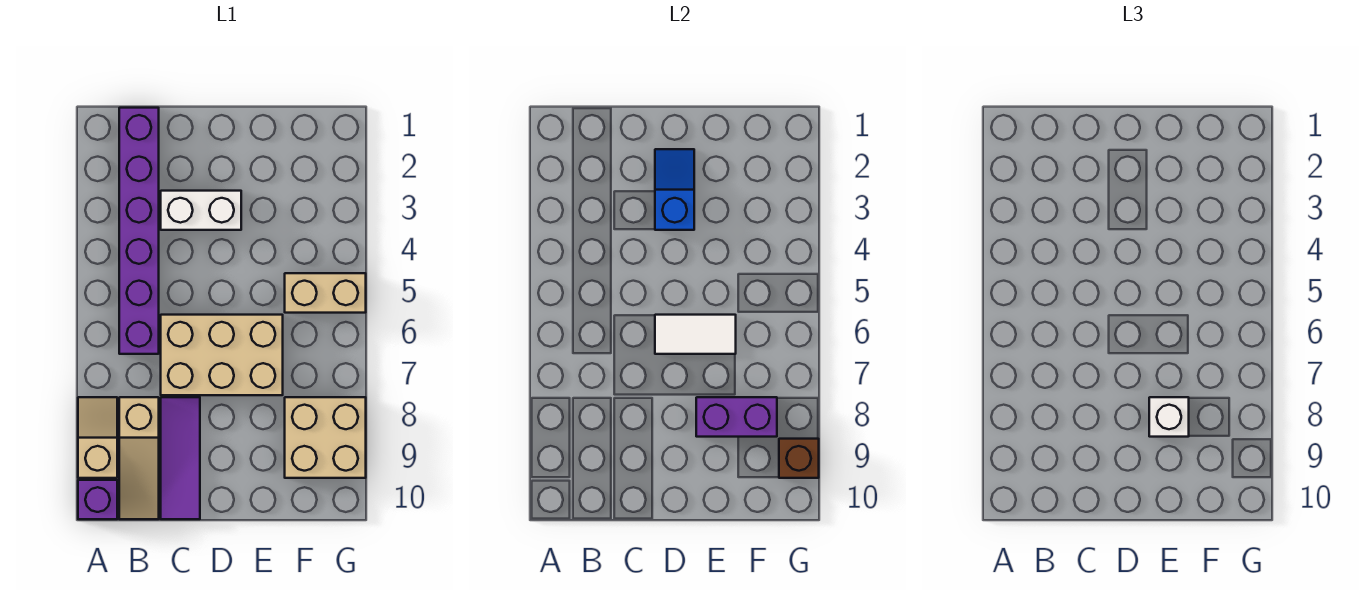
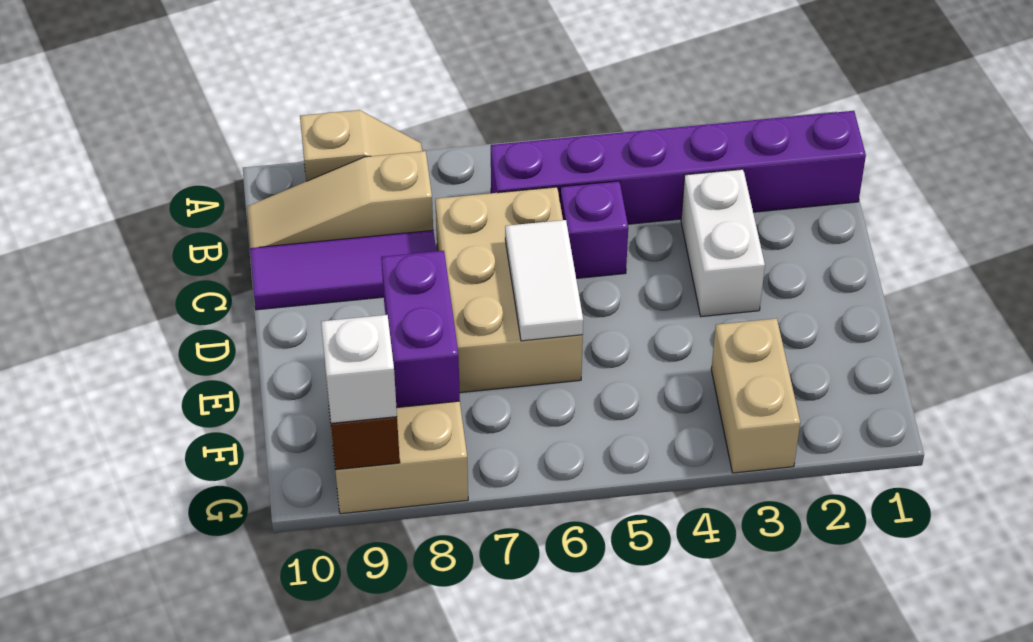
purple 1x1 brick [78,480,117,519] -> purple 1x1 brick moved to [560,181,628,278]
blue 1x2 slope [655,149,694,230] -> none
white 1x1 brick [1149,397,1189,437] -> white 1x1 brick moved to [321,315,397,423]
tan 1x2 brick [285,273,366,313] -> tan 1x2 brick moved to [711,318,800,473]

